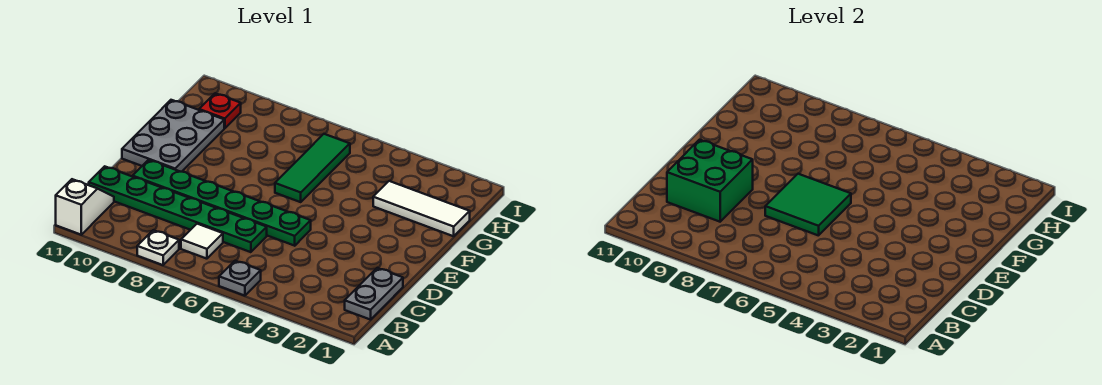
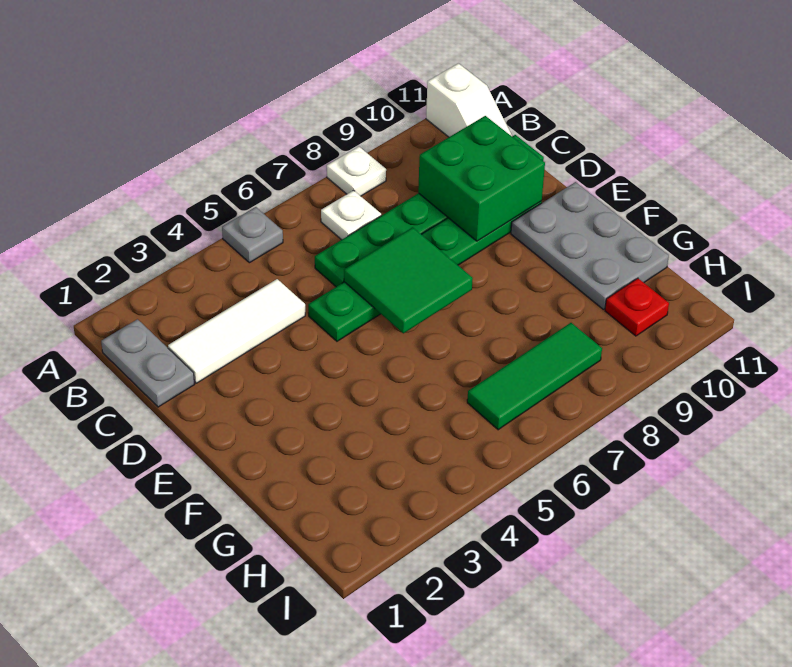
white 1x1 tile [181,224,223,259] -> white 1x1 plate [321,190,381,240]
green 1x3 tile [275,134,350,202] -> green 1x3 tile turned to [467,323,602,430]
white 1x3 tile [373,181,470,236] -> white 1x3 tile moved to [168,279,305,383]

